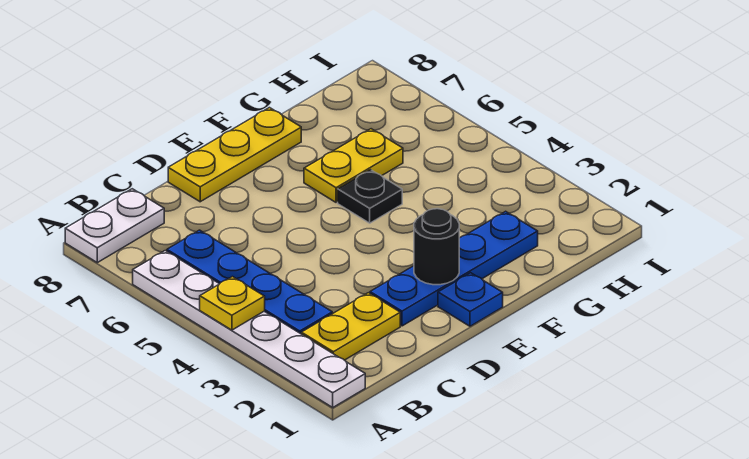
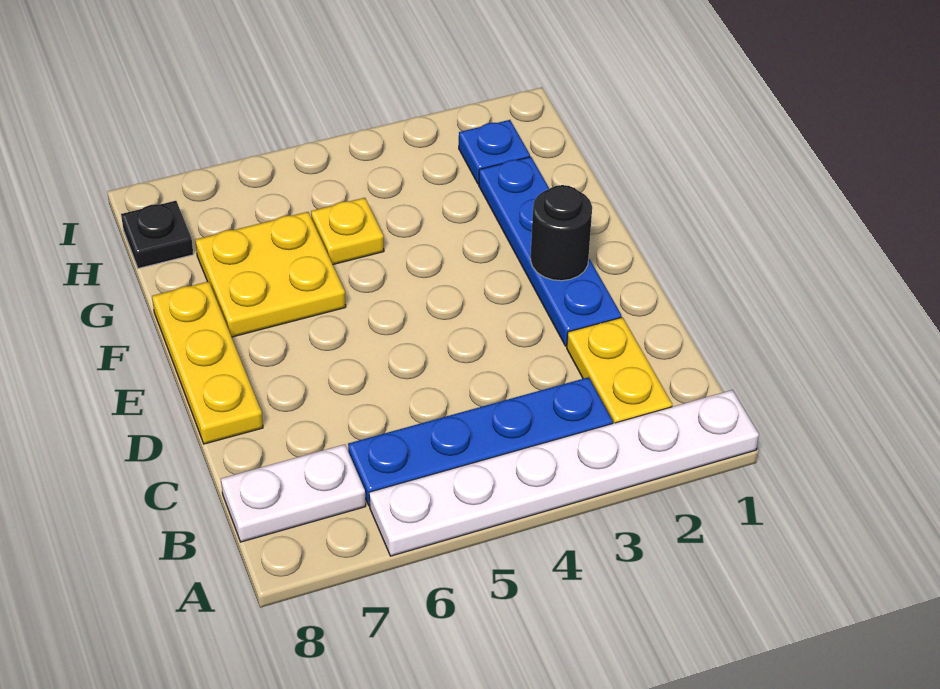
yellow 1x1 plate [200,277,265,330] -> yellow 1x1 plate moved to [311,198,384,264]
white 1x2 plate [65,189,164,263] -> white 1x2 plate turned to [221,444,366,542]
blue 1x1 plate [438,273,503,326] -> blue 1x1 plate moved to [459,120,530,184]
black 1x1 plate [338,170,402,223] -> black 1x1 plate moved to [121,201,193,268]
yellow 1x2 plate [304,129,403,202] -> yellow 2x2 plate [195,212,346,337]

